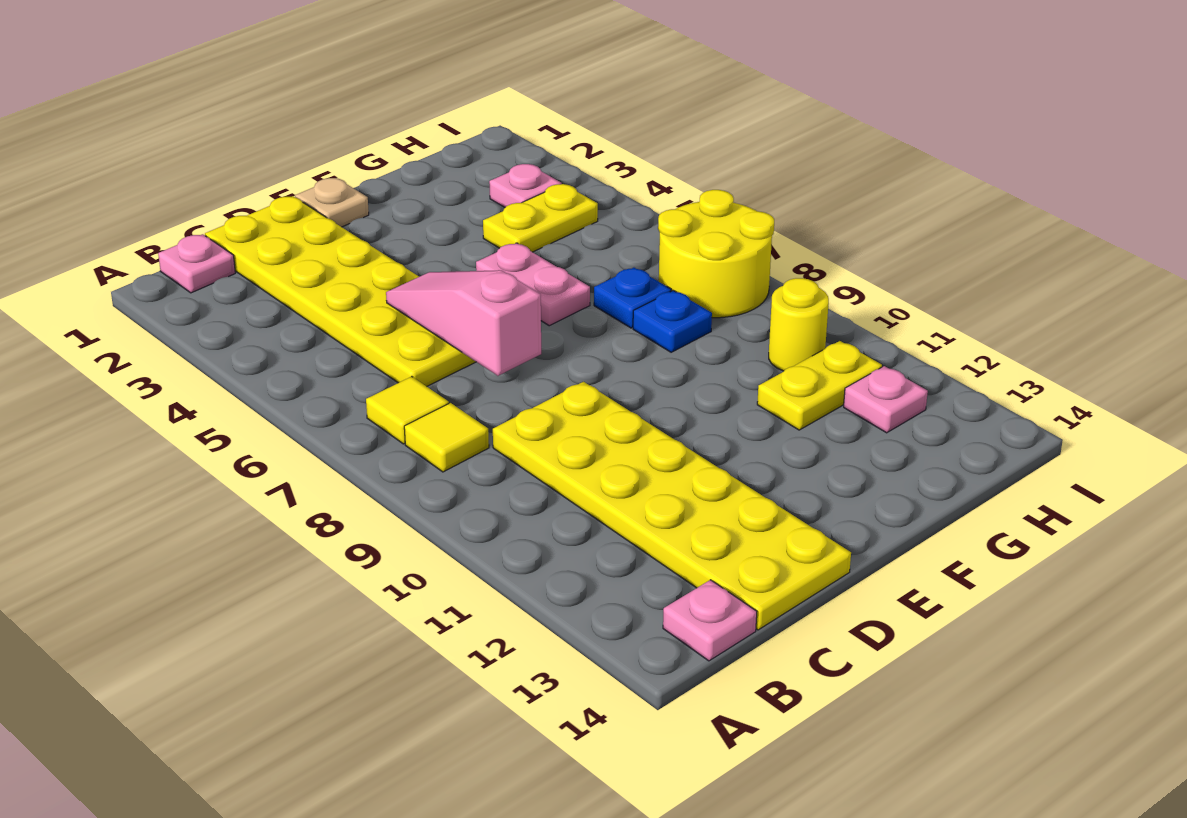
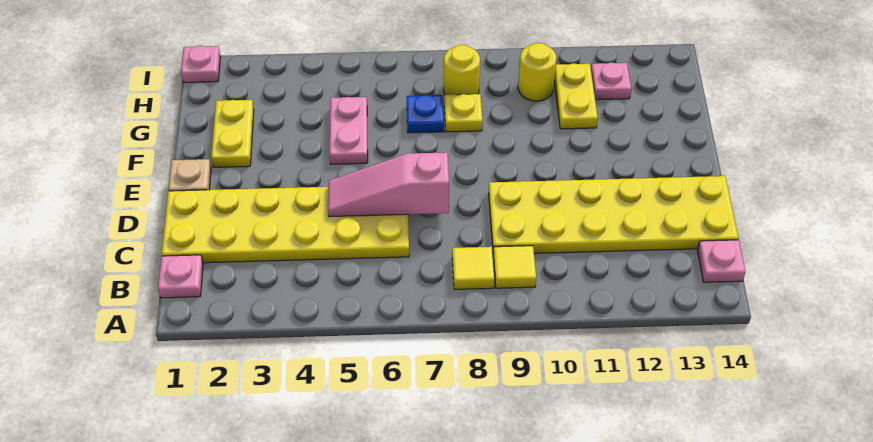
yellow 1x1 tile [366,377,449,444] -> yellow 1x1 tile moved to [493,246,536,288]
pink 1x2 plate [476,243,590,326] -> pink 1x2 plate turned to [330,97,368,164]
yellow 1x2 plate [483,184,598,252] -> yellow 1x2 plate moved to [211,100,254,167]
blue 1x1 plate [633,290,712,352] -> yellow 1x1 plate [444,94,483,132]
pink 1x1 plate [489,164,562,207] -> pink 1x1 plate moved to [181,46,220,83]
yellow 2x2 round brick [658,190,774,318] -> yellow 1x1 round brick [444,45,480,95]

